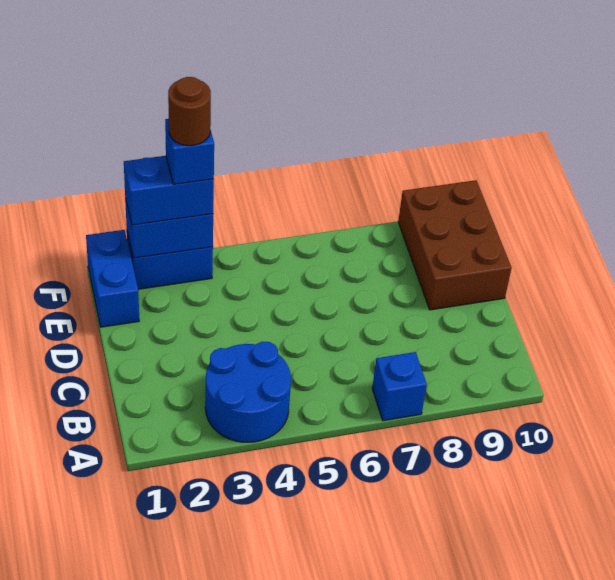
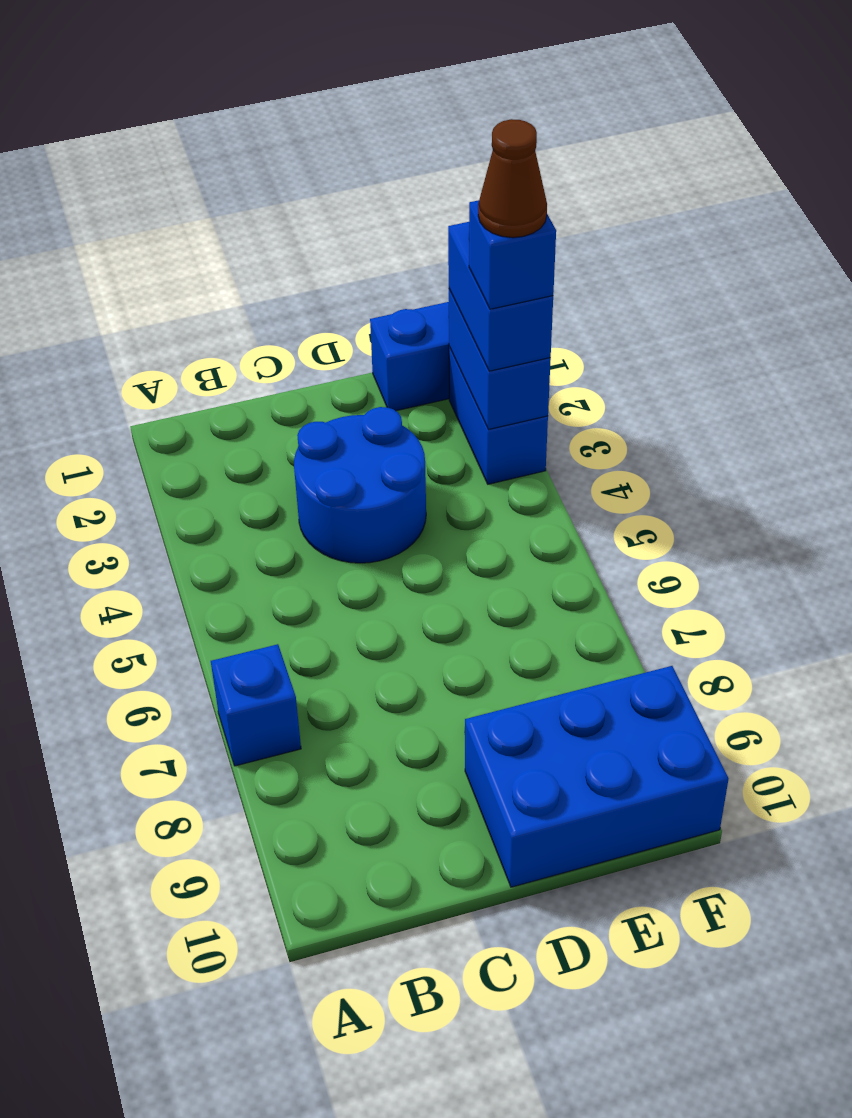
blue 2x2 round brick [205,342,291,442] -> blue 2x2 round brick moved to [294,407,426,563]
brown 2x3 brick [398,180,512,310] -> blue 2x3 brick [465,666,728,887]
brown 1x1 round brick [168,77,211,146] -> brown 1x1 cone [478,119,547,237]

